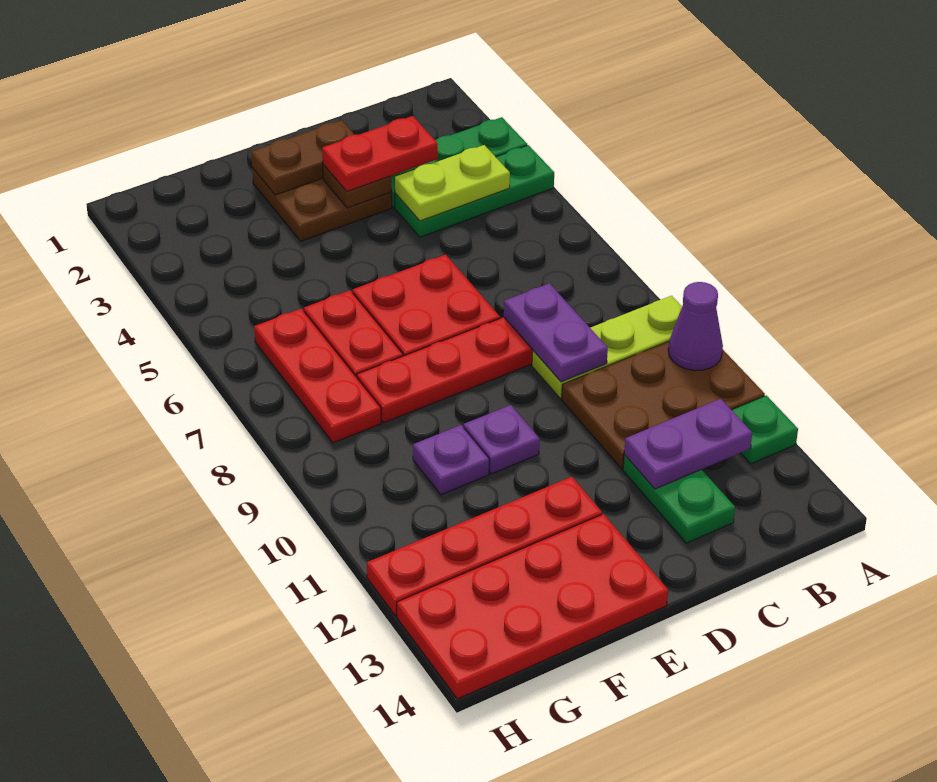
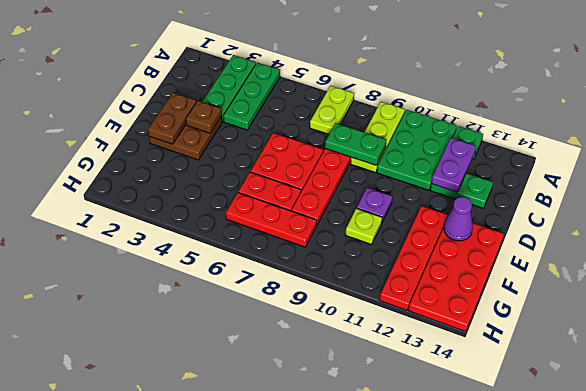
brown 2x3 plate [562,342,765,469] -> green 2x3 plate [377,110,457,190]
purple 1x1 cone [668,282,723,371] -> purple 1x1 cone moved to [444,197,473,241]
lime 1x2 plate [395,145,510,221] -> lime 1x2 plate moved to [310,86,354,134]
red 1x2 plate [322,116,438,191] -> none
purple 1x2 plate [504,283,608,382] -> green 1x2 plate [325,123,387,165]
purple 1x1 plate [413,425,489,495] -> lime 1x1 plate [346,208,382,245]

